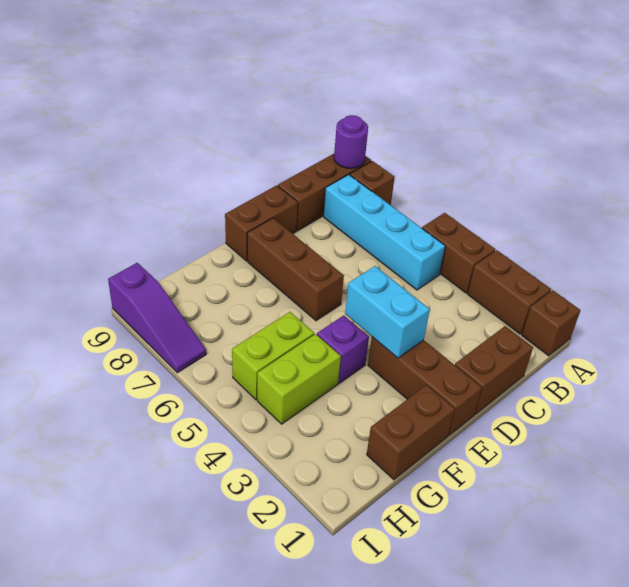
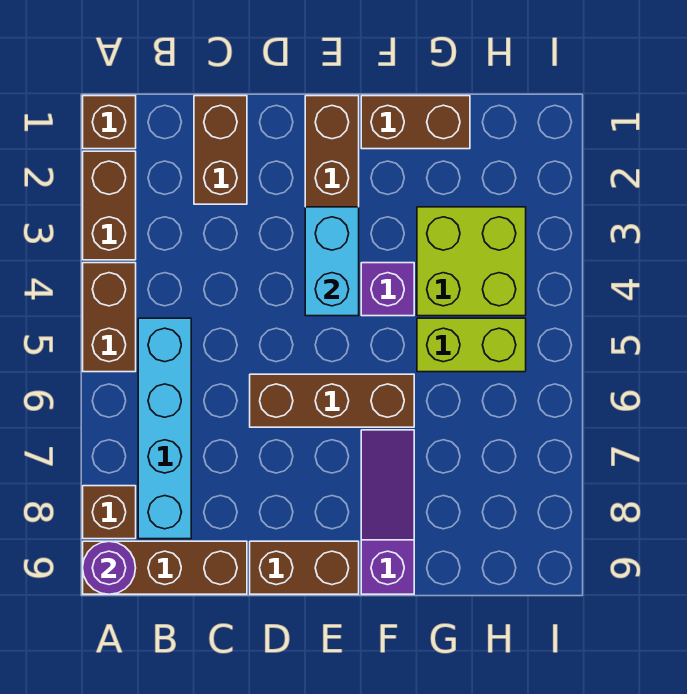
brown 1x2 brick [455,326,533,414] -> brown 1x2 brick turned to [194,96,247,204]
brown 1x3 brick [247,218,344,321] -> brown 1x3 brick turned to [250,374,414,427]
lime 1x2 brick [257,334,341,424] -> lime 2x2 brick [417,207,526,316]
purple 1x3 slope [108,263,206,373] -> purple 1x3 slope moved to [361,430,414,594]

